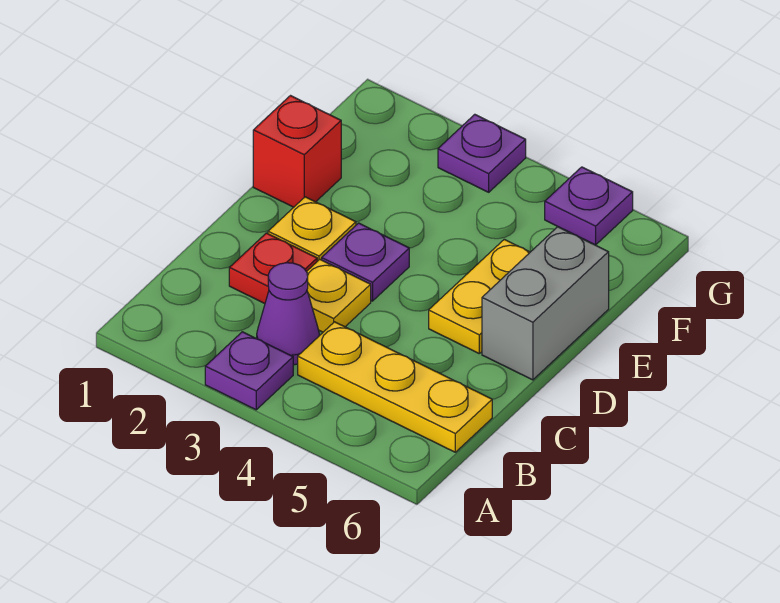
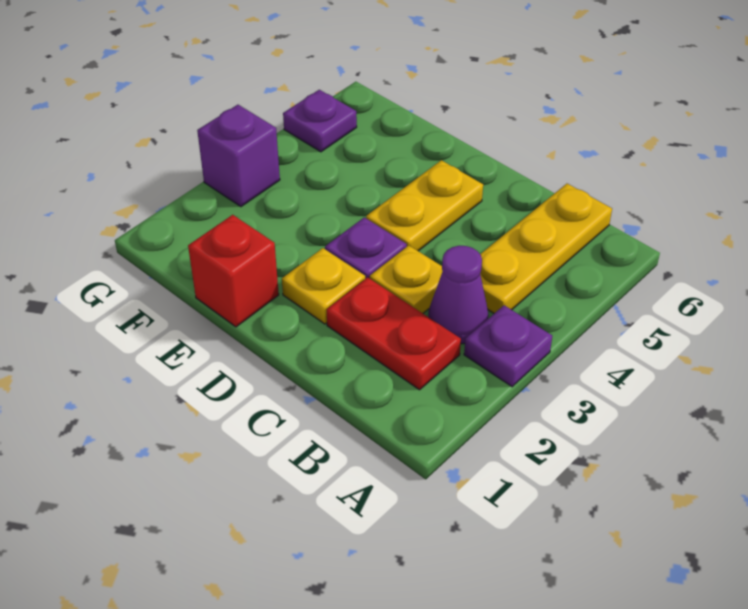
red 1x1 plate [229,233,317,304] -> red 1x2 plate [327,277,461,390]
yellow 1x2 plate [429,239,530,353] -> yellow 1x2 plate turned to [366,160,483,251]
grey 1x2 brick [482,227,609,380] -> none
purple 1x1 plate [438,114,526,192] -> purple 1x1 brick [197,105,280,207]

